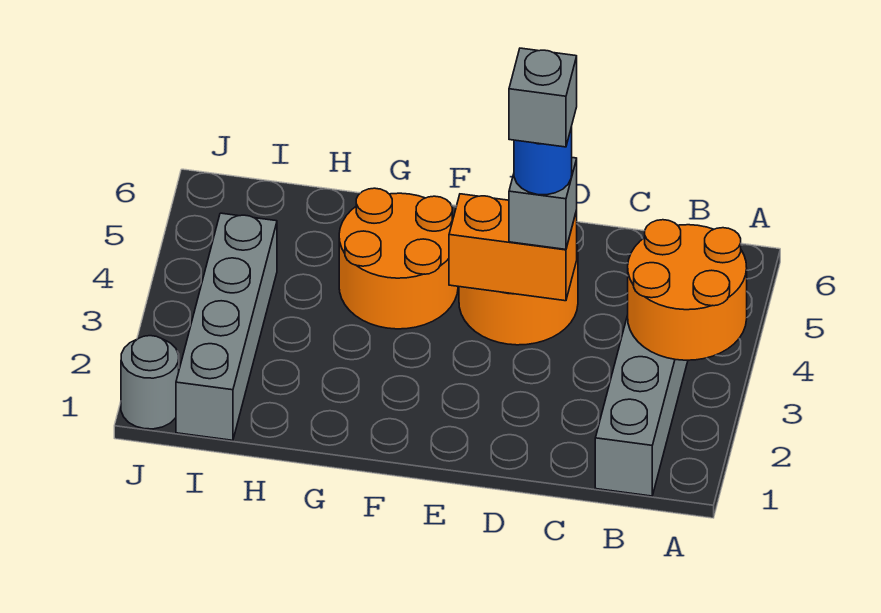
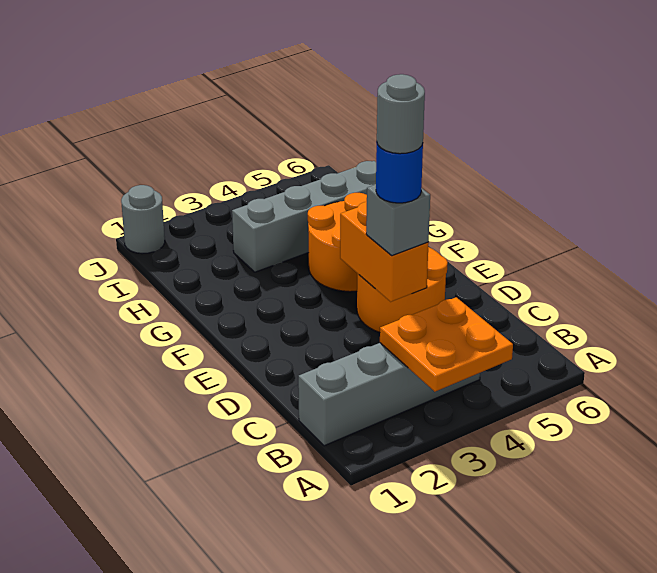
orange 2x2 round brick [628,220,747,360] -> orange 2x2 plate [380,297,513,392]
grey 1x1 brick [509,48,577,147] -> grey 1x1 round brick [377,74,425,154]
grey 1x4 brick [176,213,277,440] -> grey 1x4 brick moved to [232,161,376,272]

